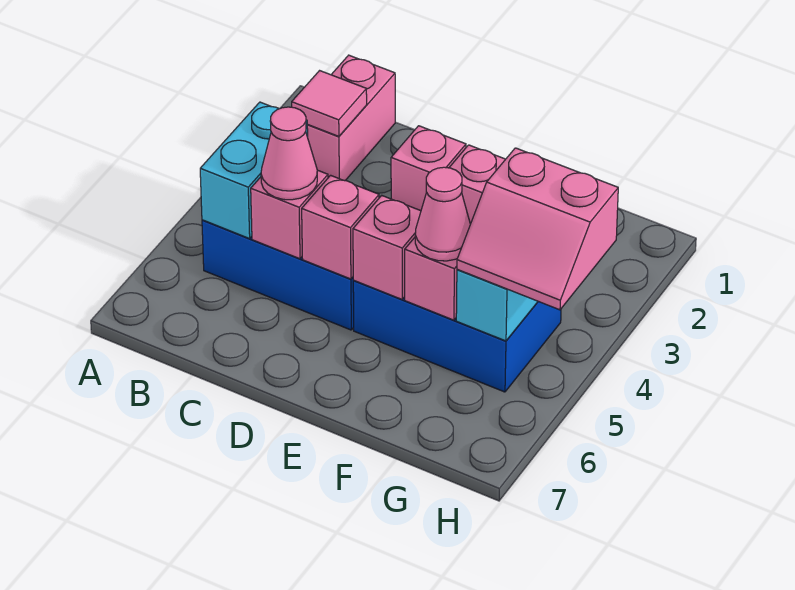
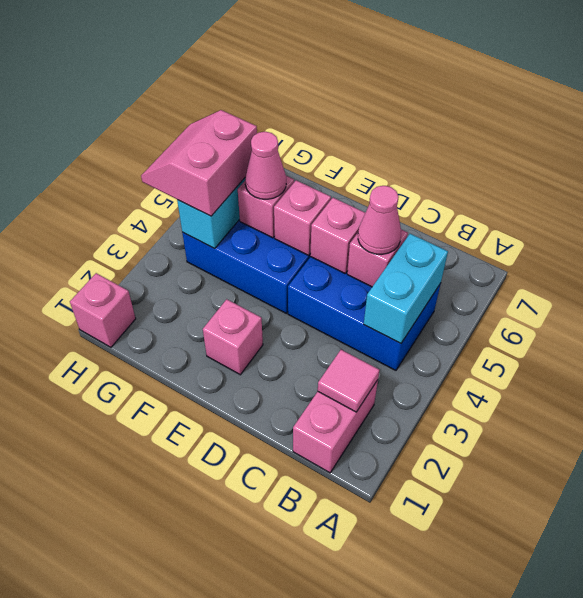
pink 1x1 brick [391,126,466,211] -> pink 1x1 brick moved to [70,273,136,347]
pink 2x2 slope [457,148,618,310] -> pink 2x2 slope turned to [141,110,257,216]

